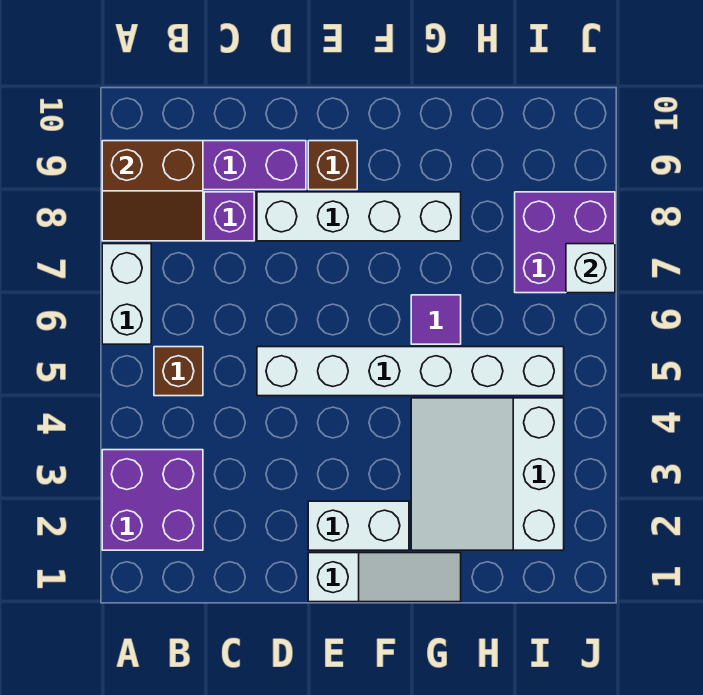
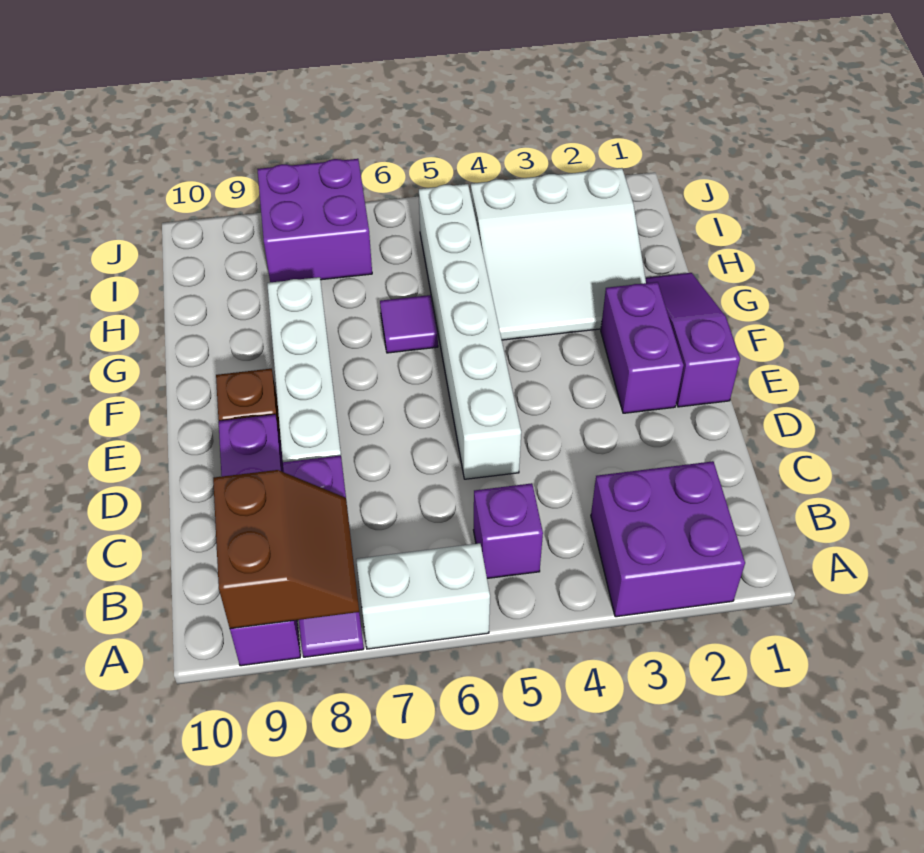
brown 1x1 brick [154,347,203,396] -> purple 1x1 brick [474,483,543,578]
white 1x3 slope [308,553,461,602] -> purple 1x3 slope [645,273,740,407]
white 1x2 brick [308,501,409,550] -> purple 1x2 brick [601,282,684,413]
white 1x1 brick [566,244,615,293] -> none

